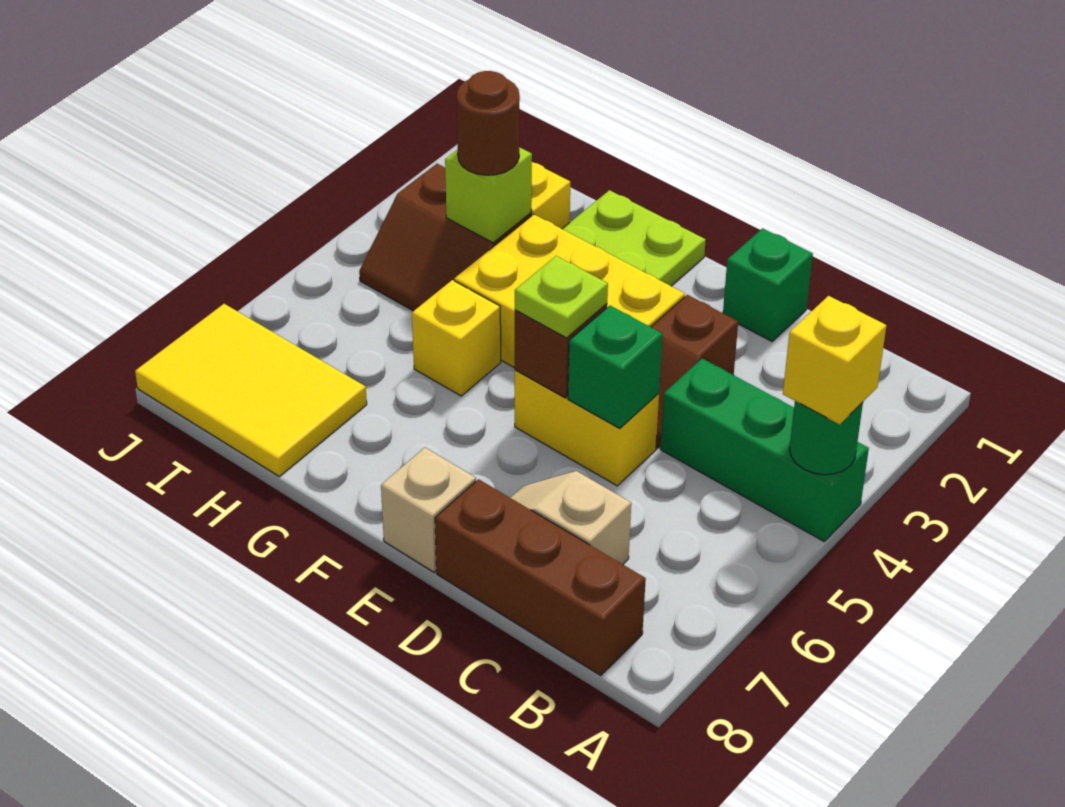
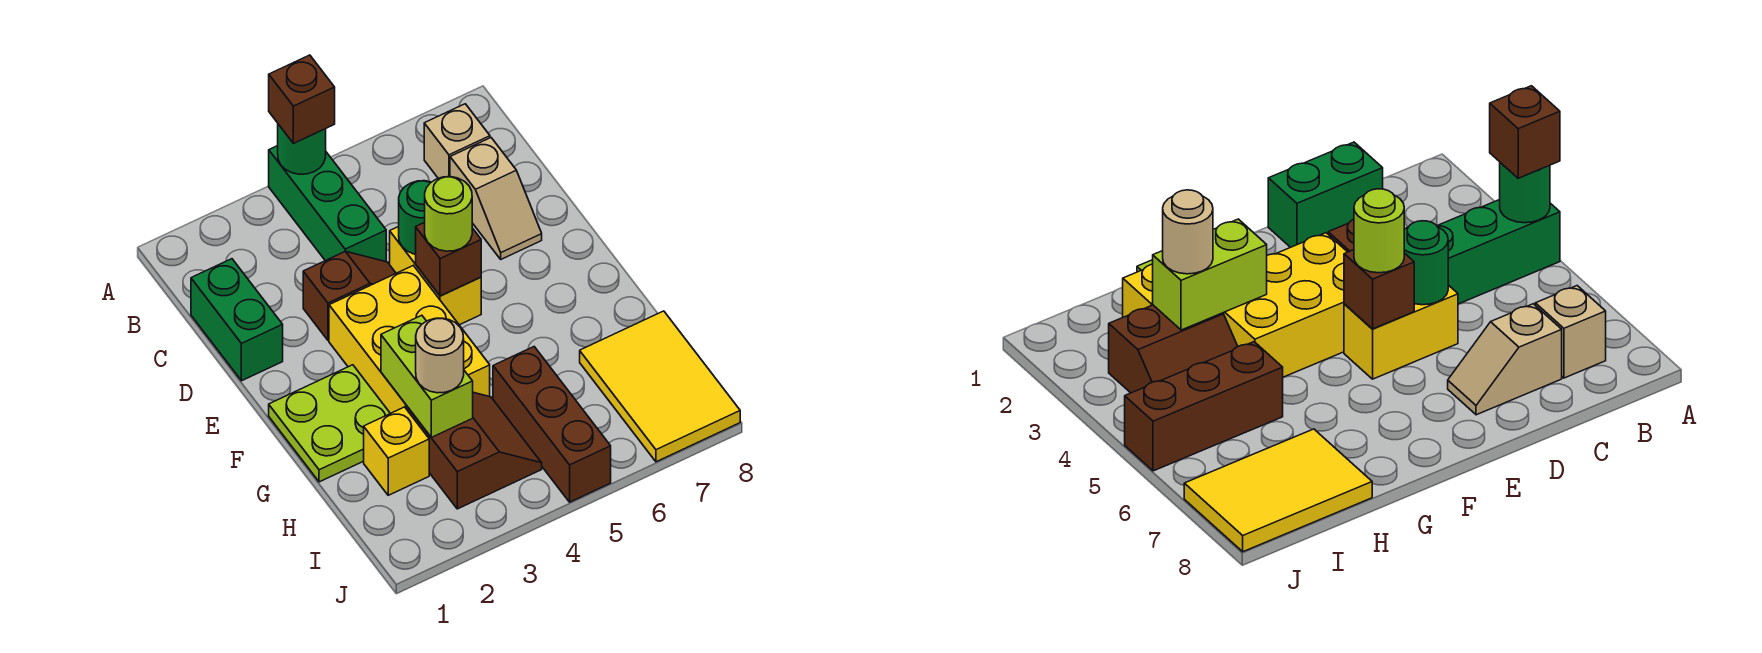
yellow 1x1 brick [783,296,887,424] -> brown 1x1 brick [269,55,335,143]
brown 1x3 brick [435,479,646,676] -> brown 1x3 brick moved to [493,347,611,502]
green 1x1 brick [723,228,813,341] -> green 1x2 brick [191,259,283,381]
green 1x1 brick [568,306,663,429] -> green 1x1 round brick [399,181,431,254]
lime 1x1 plate [515,256,608,338] -> lime 1x1 round brick [425,177,472,251]
tan 1x1 brick [381,447,476,572] -> tan 1x1 brick moved to [424,104,490,178]
yellow 1x1 brick [412,280,501,396] -> none
lime 1x1 brick [445,147,532,243] -> lime 1x2 brick [381,315,473,437]
brown 1x1 round brick [457,71,520,175] -> tan 1x1 round brick [416,318,464,393]

